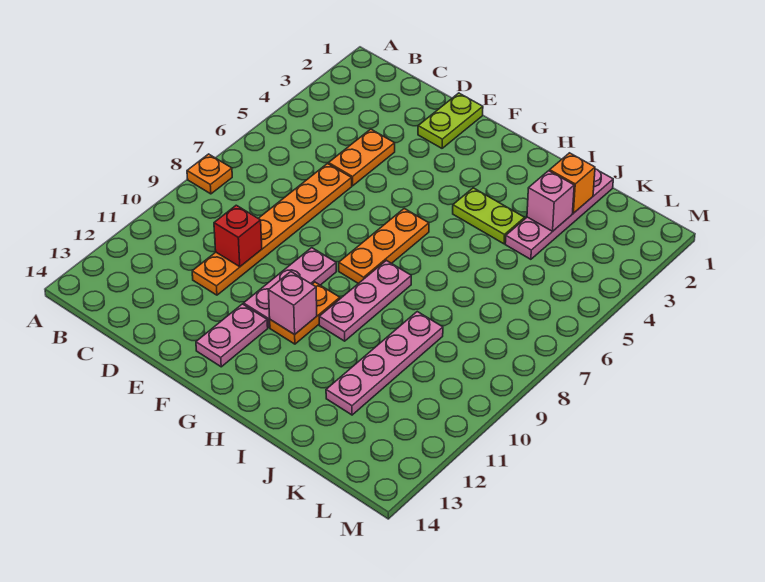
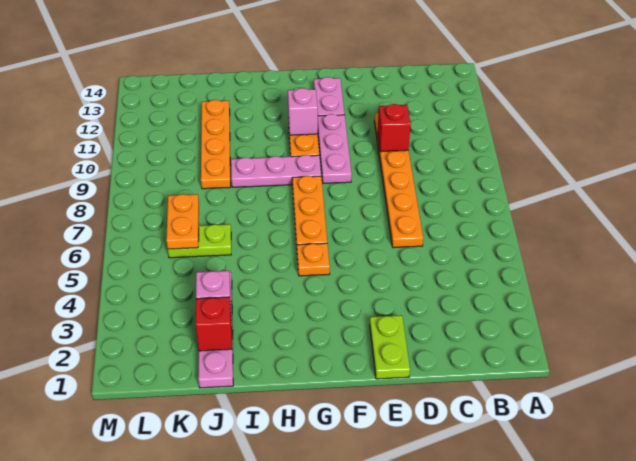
orange 1x1 plate [187,154,232,194] -> orange 1x1 plate moved to [297,243,330,276]
orange 1x2 plate [329,129,395,186] -> orange 1x2 plate moved to [166,194,199,249]
lime 1x2 plate [453,188,525,244] -> lime 1x2 plate moved to [168,224,231,258]
pink 1x3 plate [319,260,411,341] -> pink 1x3 plate turned to [231,155,321,187]
orange 1x1 brick [550,153,595,213] -> red 1x1 brick [196,297,232,351]
pink 1x4 plate [326,312,443,415] -> orange 1x4 plate [201,100,231,189]

